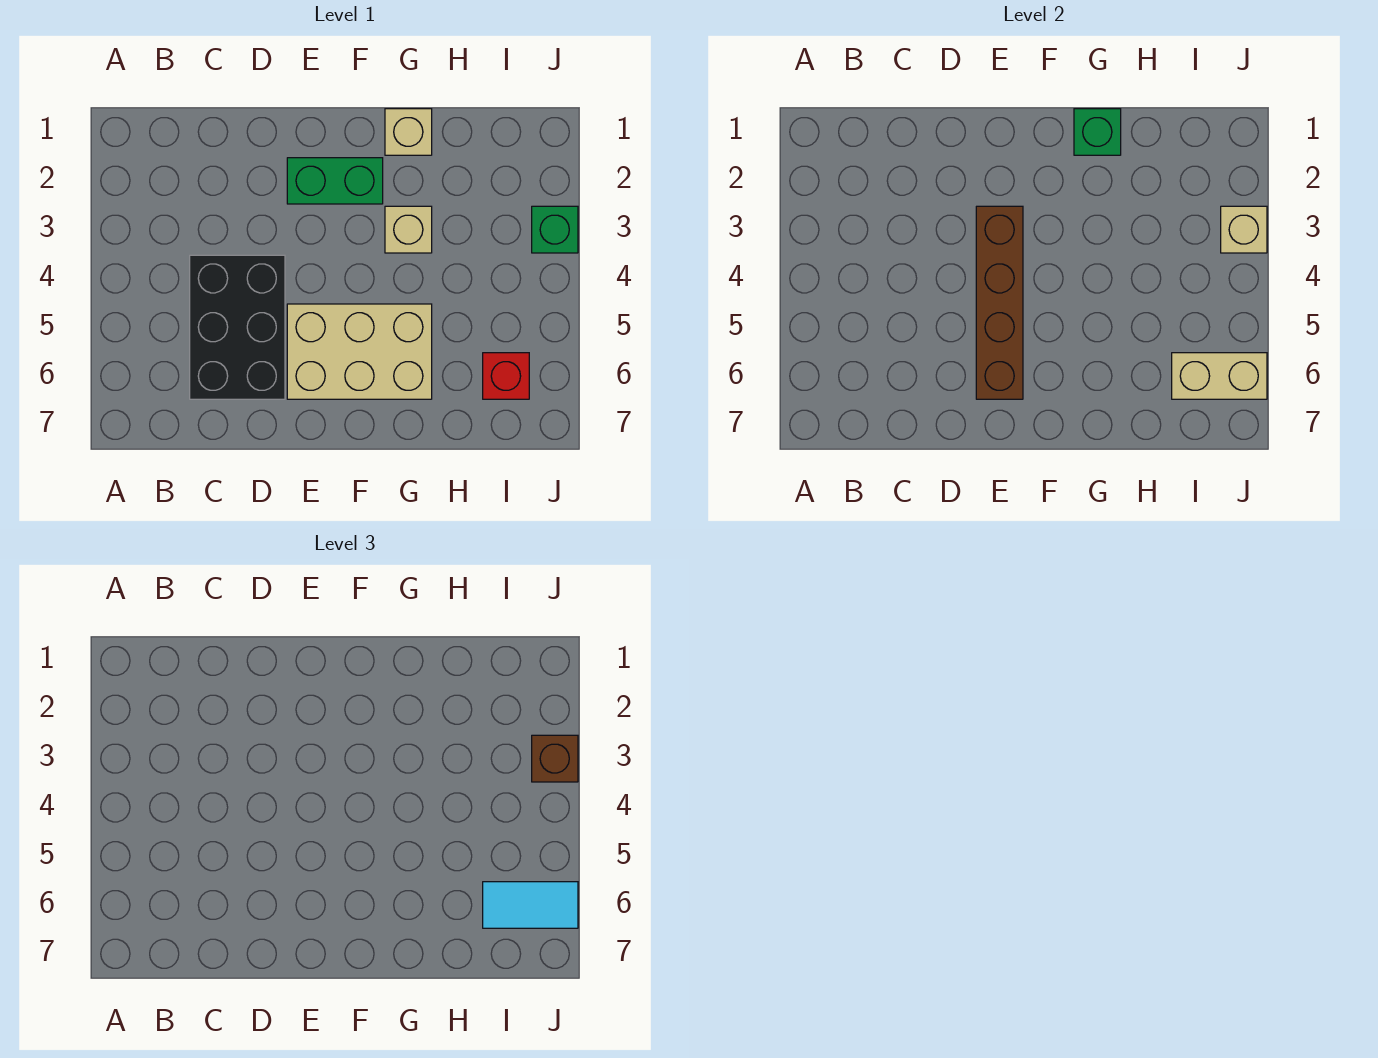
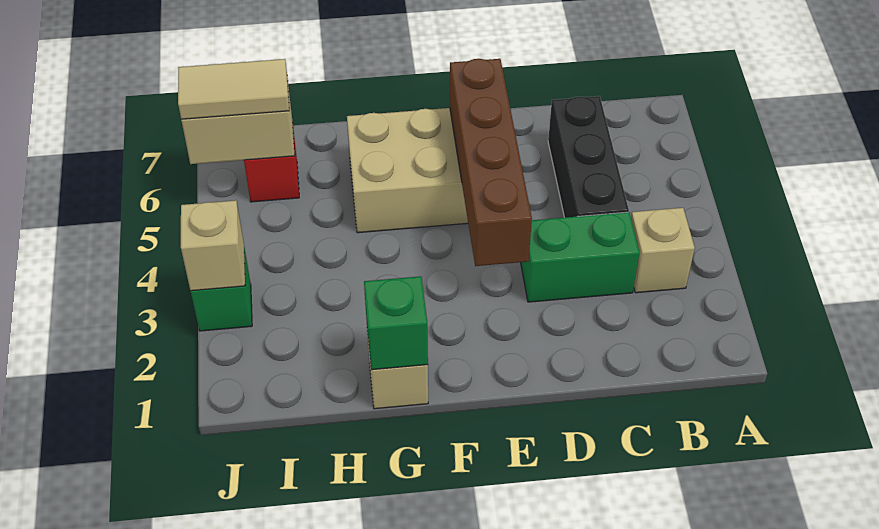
black 2x3 brick [190,255,285,399] -> black 1x3 brick [548,96,629,218]
green 1x2 brick [287,158,383,204] -> green 1x2 brick moved to [521,212,640,302]
tan 1x1 brick [385,206,432,253] -> tan 1x1 brick moved to [631,208,695,293]
cyan 1x2 tile [483,882,578,928] -> tan 1x2 tile [178,59,289,120]
brown 1x1 brick [532,735,578,782] -> none

